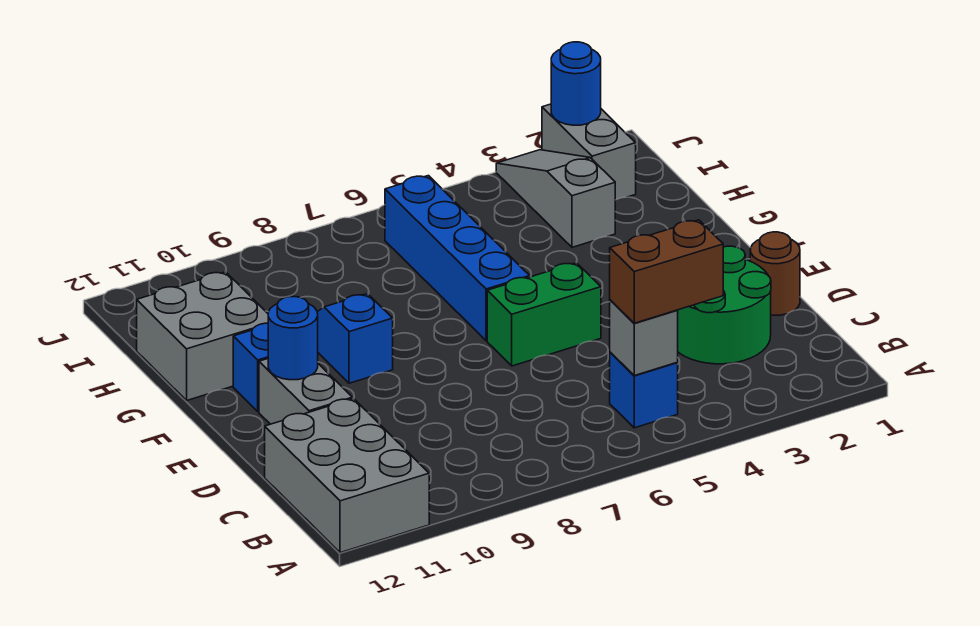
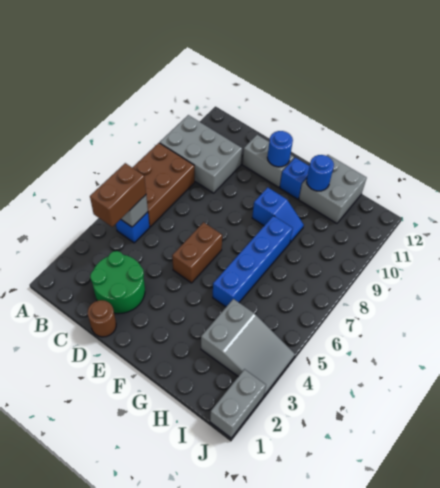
none -> brown 2x3 brick [132,143,195,227]
grey 2x3 brick [265,399,429,553] -> grey 2x3 brick moved to [160,115,242,193]
green 1x2 brick [487,263,601,366] -> brown 1x2 brick [172,222,222,283]
blue 1x4 brick [385,176,530,341] -> blue 1x4 brick turned to [213,216,293,307]
grey 1x3 slope [496,150,615,247] -> grey 2x3 slope [201,299,295,395]
grey 1x2 brick [542,104,636,200] -> grey 1x2 brick turned to [210,369,266,438]
blue 1x1 round brick [551,42,601,125] -> blue 1x1 round brick moved to [307,155,334,191]

